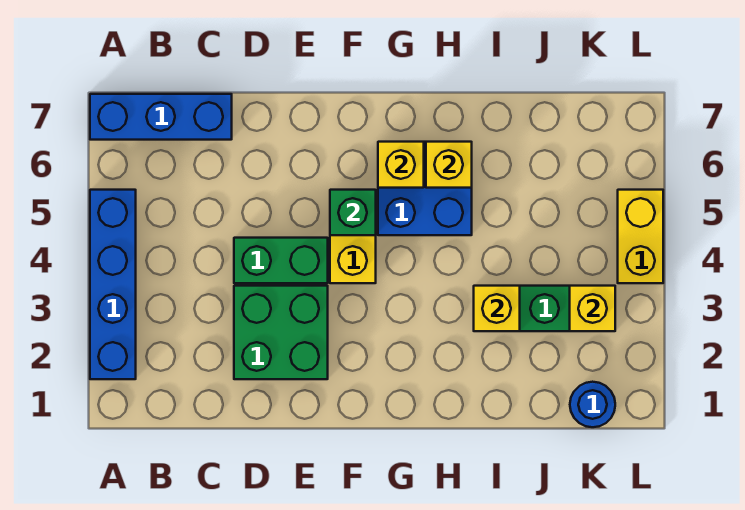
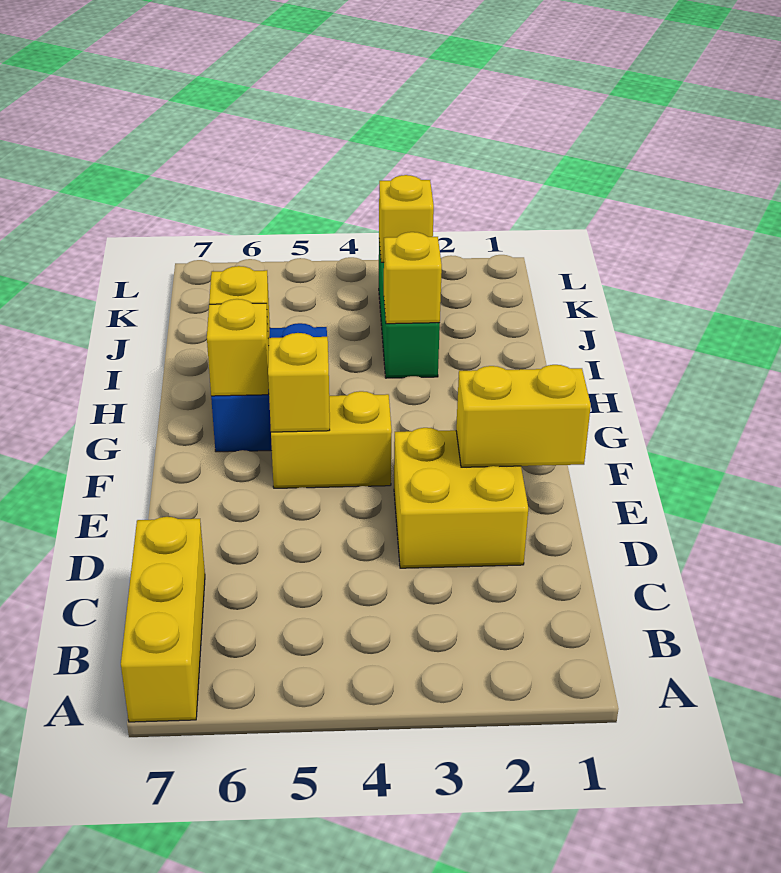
blue 1x4 brick [90,190,136,379] -> none
blue 1x3 brick [90,94,232,140] -> yellow 1x3 brick [121,517,205,722]
green 2x2 brick [234,286,328,379] -> yellow 2x2 brick [394,428,528,568]
green 1x2 brick [234,238,328,283] -> none
green 1x1 brick [330,190,376,235] -> yellow 1x1 brick [268,333,330,432]
blue 1x1 round brick [570,382,615,427] -> none
yellow 1x2 brick [618,190,663,283] -> yellow 1x2 brick moved to [456,365,591,467]

